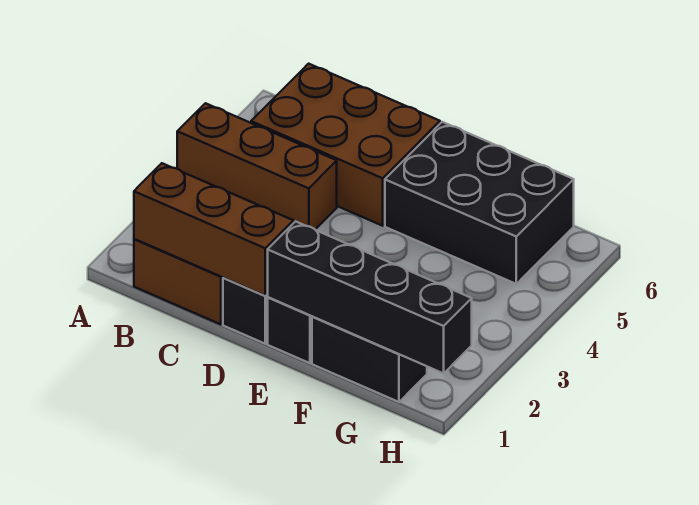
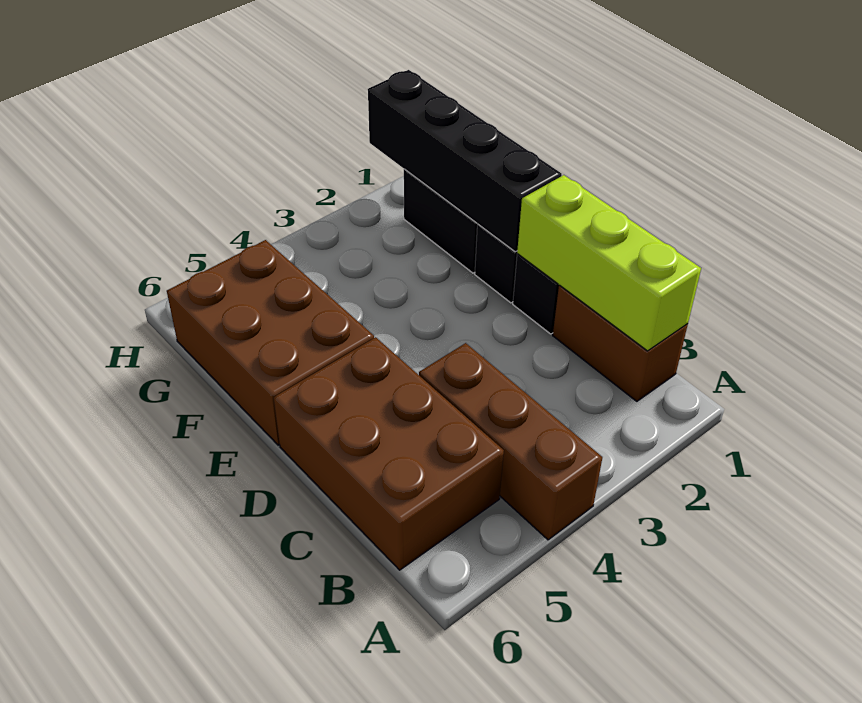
brown 1x3 brick [134,163,293,296] -> lime 1x3 brick [517,175,701,351]
black 2x3 brick [385,122,574,284] -> brown 2x3 brick [167,240,374,445]

